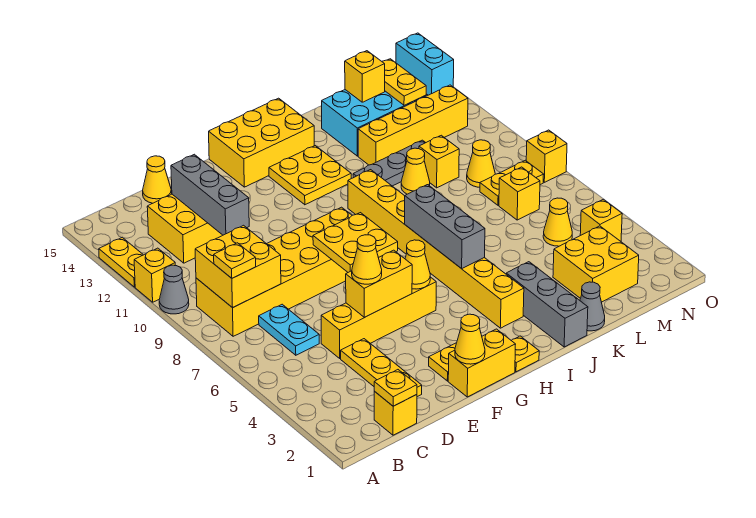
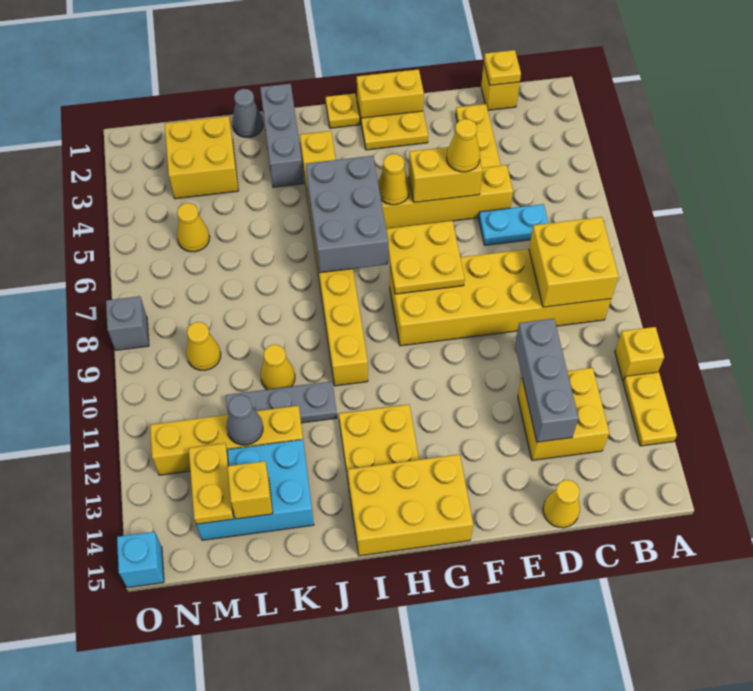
grey 1x1 cone [159,265,189,314] -> grey 1x1 cone moved to [226,395,263,445]
yellow 1x1 plate [214,243,256,278] -> none
cyan 1x2 plate [259,304,319,355] -> cyan 1x2 plate turned to [479,204,548,245]
yellow 1x1 cone [455,314,485,364] -> none
grey 1x3 brick [405,185,485,269] -> grey 2x3 brick [306,156,388,273]
yellow 1x1 brick [419,135,459,188] -> none
yellow 1x1 brick [499,167,540,220] -> none
yellow 1x2 plate [480,160,544,205] -> none
yellow 1x1 brick [580,199,622,241] -> none
yellow 1x1 brick [526,130,567,182] -> grey 1x1 brick [106,296,149,350]
cyan 1x2 brick [396,33,454,95] -> cyan 1x1 brick [117,532,164,588]

